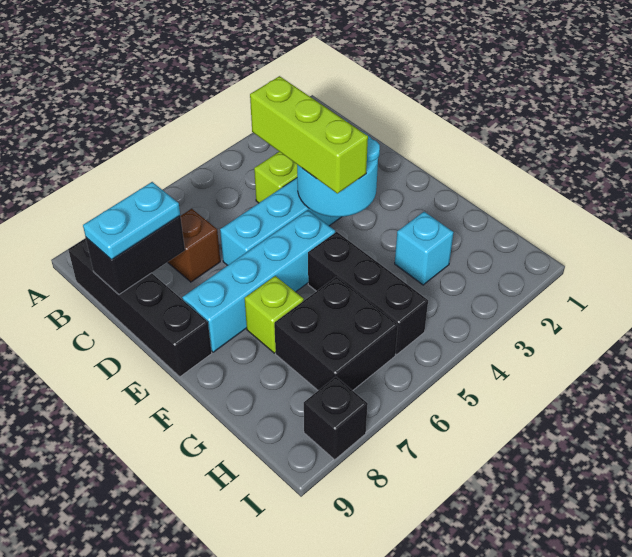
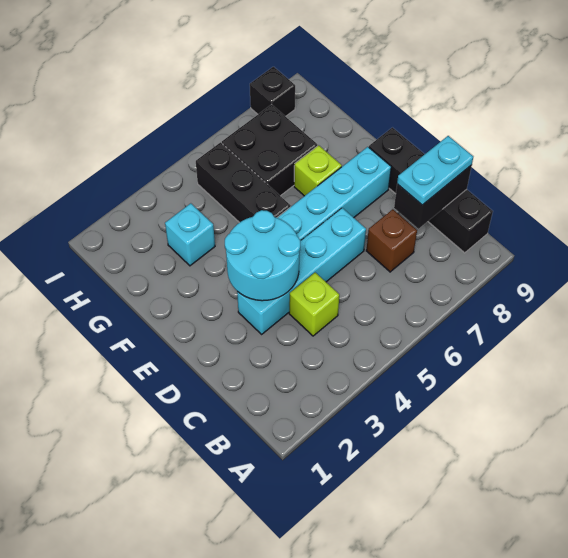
lime 1x3 brick [250,76,368,194] -> none

